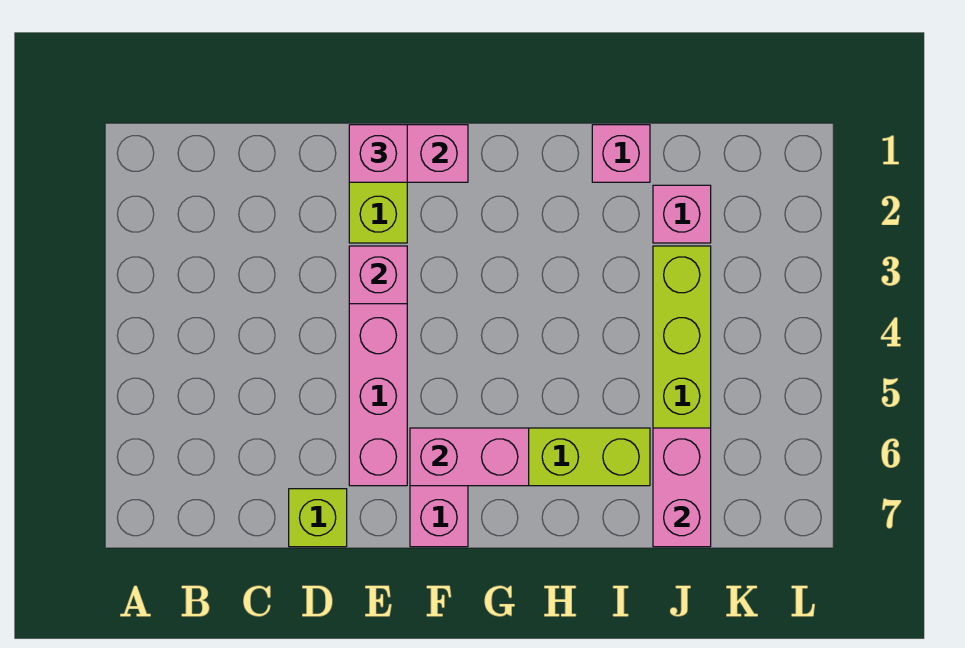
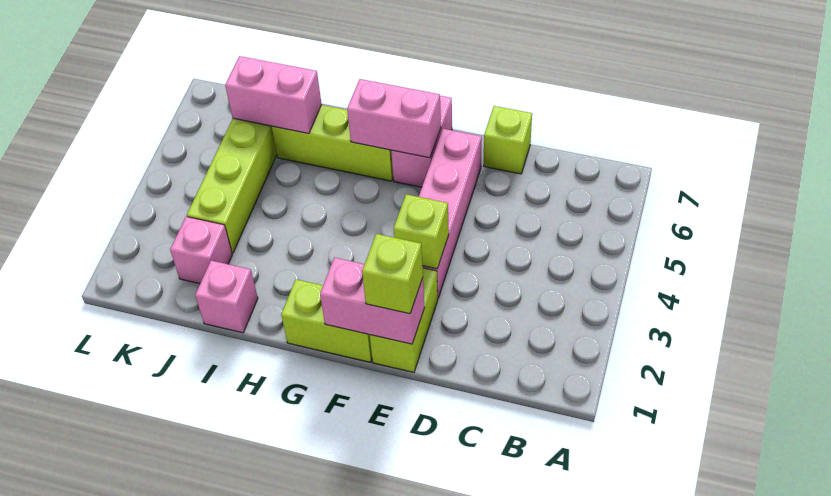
pink 1x1 brick [349,125,407,182] -> lime 1x1 brick [362,234,423,314]
pink 1x1 brick [349,246,407,304] -> lime 1x1 brick [394,194,449,269]
none -> lime 1x2 brick [281,279,372,362]
pink 1x2 brick [653,428,711,547] -> pink 1x2 brick turned to [225,56,322,134]

